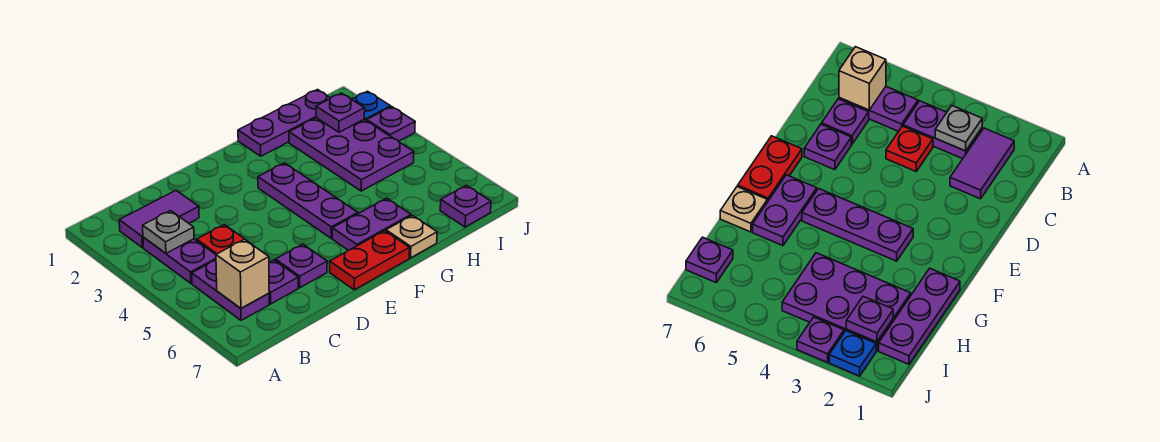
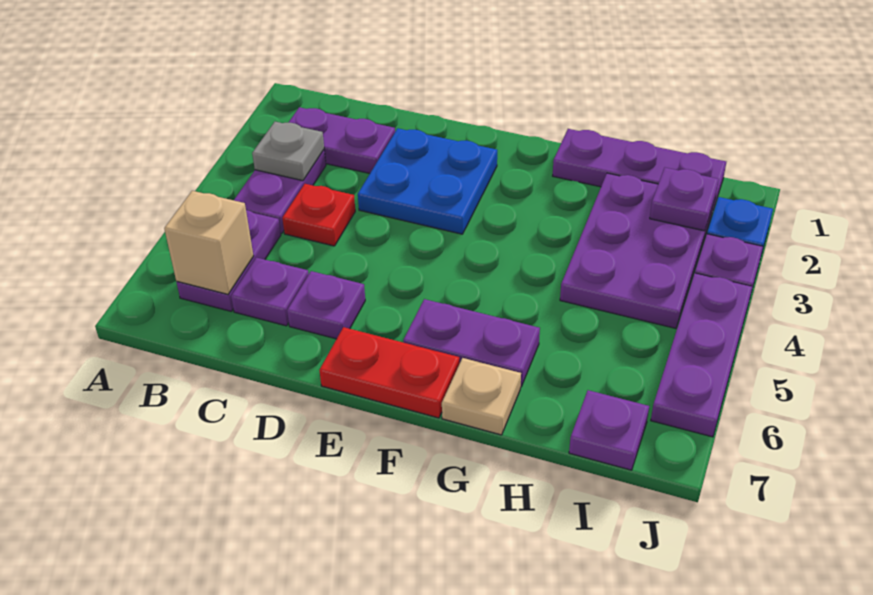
purple 1x2 tile [119,191,199,248] -> purple 1x2 plate [288,107,395,173]
none -> blue 2x2 plate [358,128,497,234]
purple 1x3 plate [258,163,358,238] -> purple 1x3 plate moved to [651,273,752,437]

